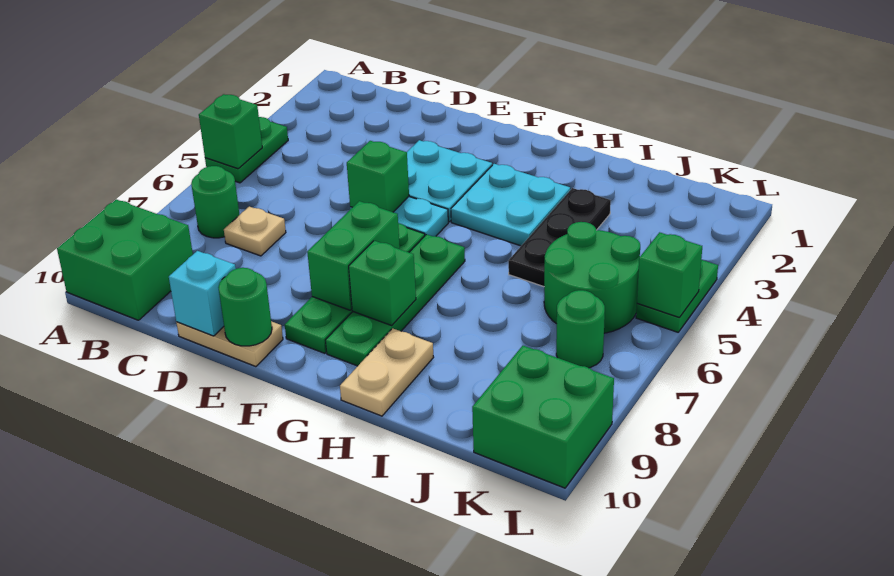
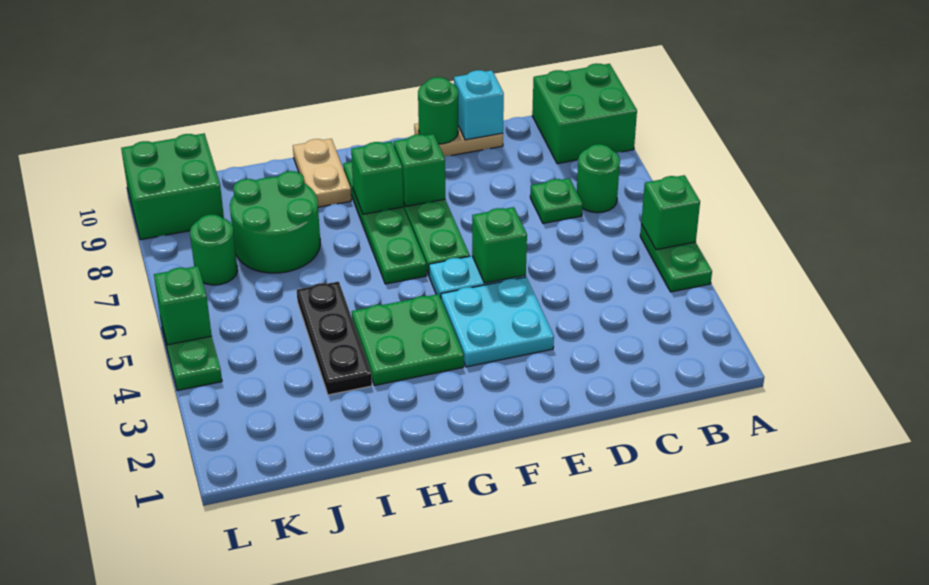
tan 1x1 plate [224,207,286,256] -> green 1x1 plate [530,178,583,223]
green 1x2 brick [307,201,400,310] -> green 1x1 brick [394,134,445,207]
cyan 2x2 plate [451,164,570,246] -> green 2x2 plate [352,294,464,386]
green 2x2 round brick [544,222,640,333] -> green 2x2 round brick moved to [230,171,320,273]

